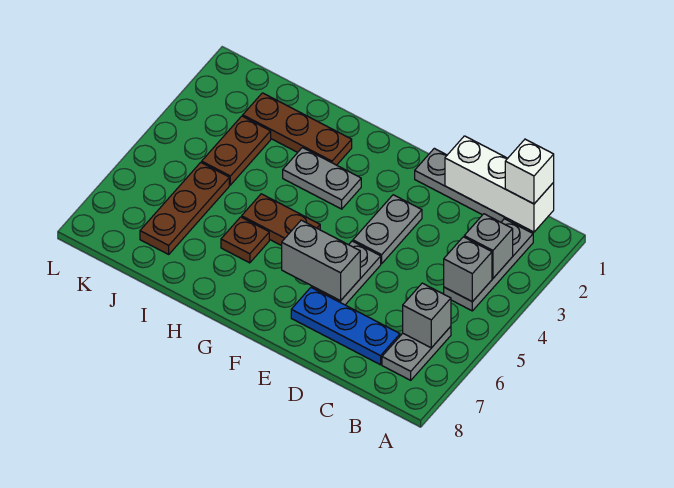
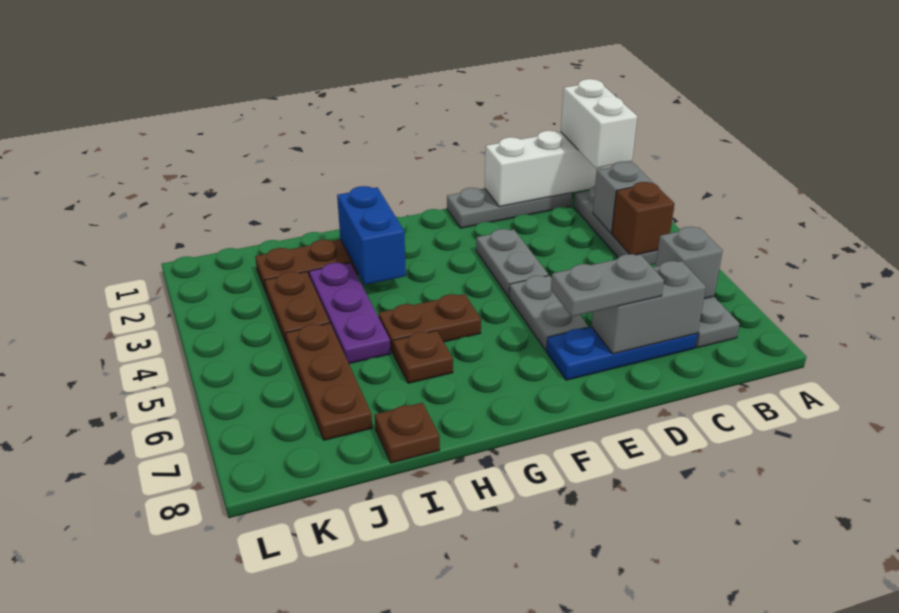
white 1x1 brick [505,139,554,204] -> white 1x2 brick [561,79,637,168]
grey 1x1 brick [444,237,492,302] -> brown 1x1 brick [612,182,674,255]
grey 1x2 brick [282,220,360,301] -> grey 1x2 brick moved to [592,261,706,354]
grey 1x2 plate [283,148,361,209] -> grey 1x2 plate moved to [551,254,664,317]
none -> blue 1x2 brick [337,186,406,285]
none -> purple 1x3 plate [309,263,391,364]
none -> brown 1x1 plate [375,403,440,463]

